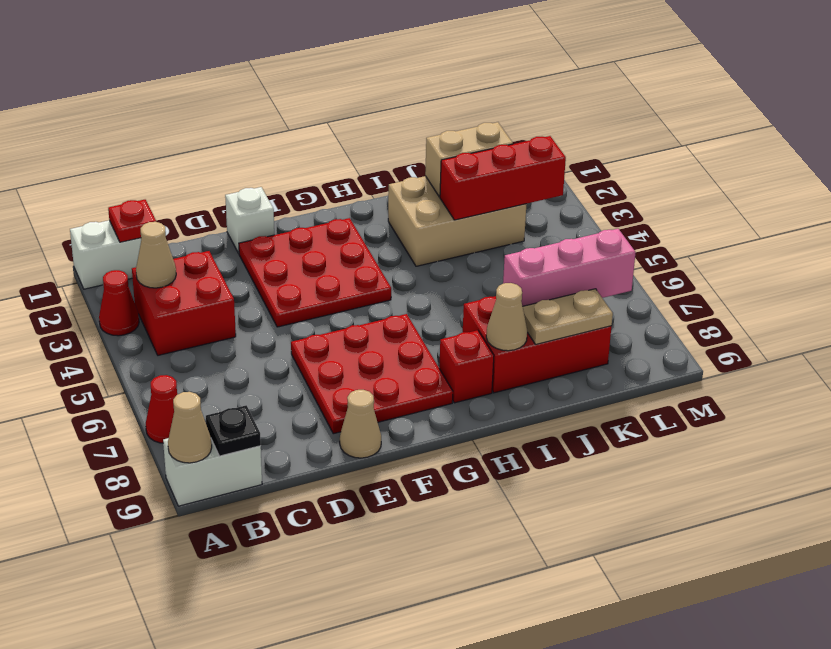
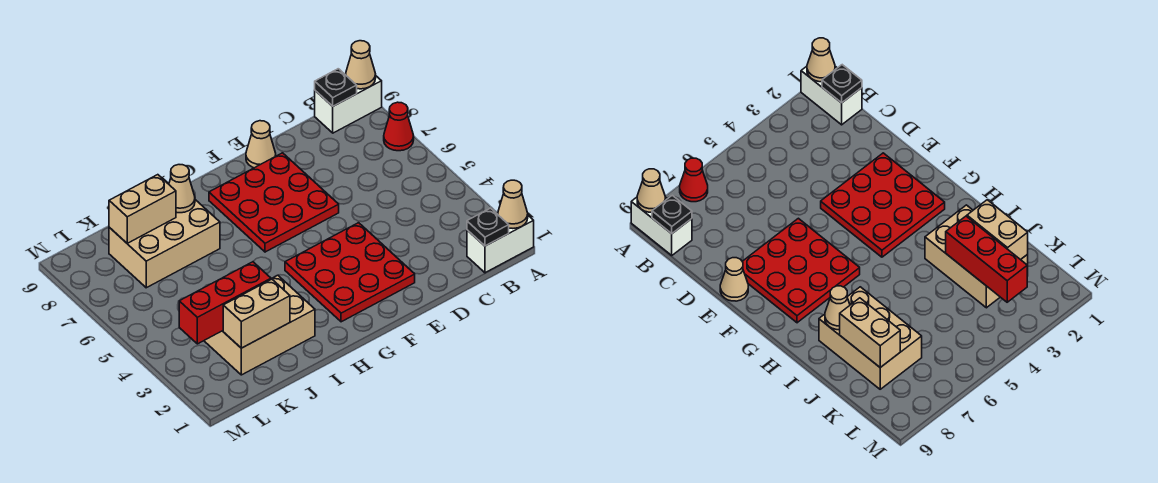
red 1x1 cone [99,270,139,336] -> none
red 1x1 plate [108,200,156,242] -> black 1x1 plate [467,208,509,246]
red 2x2 brick [132,251,236,355] -> none
tan 1x1 cone [136,222,176,288] -> tan 1x1 cone moved to [498,180,528,228]
white 1x1 brick [225,187,274,253] -> none
red 1x1 brick [439,330,494,403] -> none
red 2x3 brick [463,296,611,393] -> tan 2x3 brick [109,200,220,288]
pink 1x3 brick [503,229,636,306] -> none
tan 1x2 plate [522,289,613,345] -> tan 1x2 brick [109,175,176,243]

